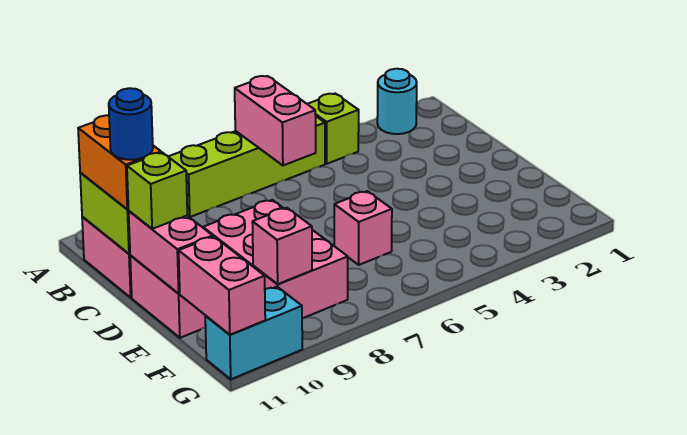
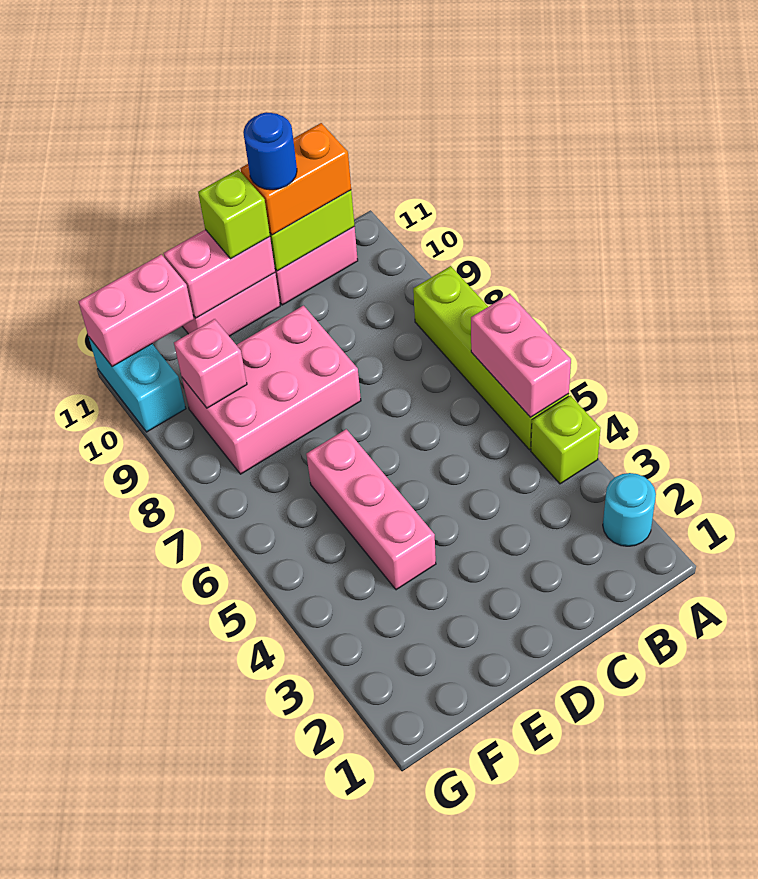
pink 1x2 brick [235,76,316,165] -> pink 1x2 brick turned to [471,294,571,418]
pink 1x1 brick [334,191,392,265] -> pink 1x3 brick [306,429,436,590]

